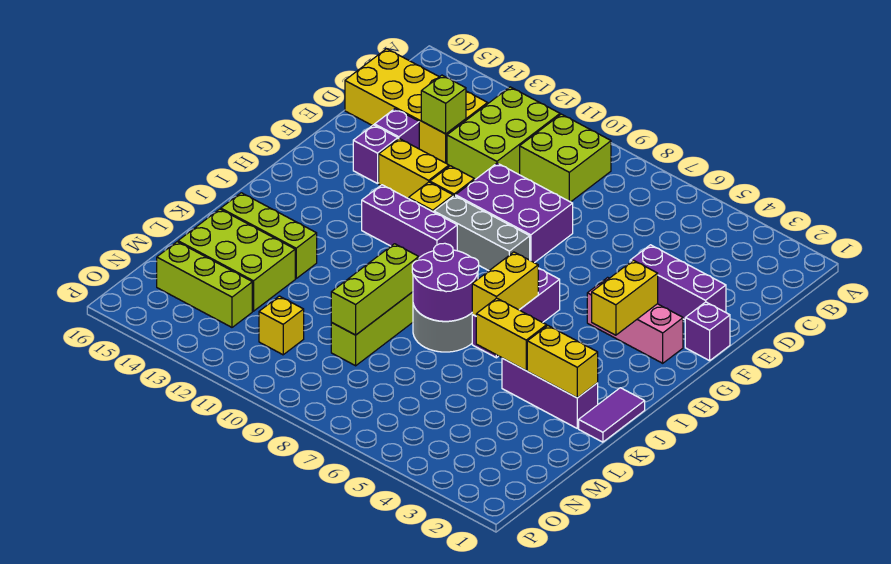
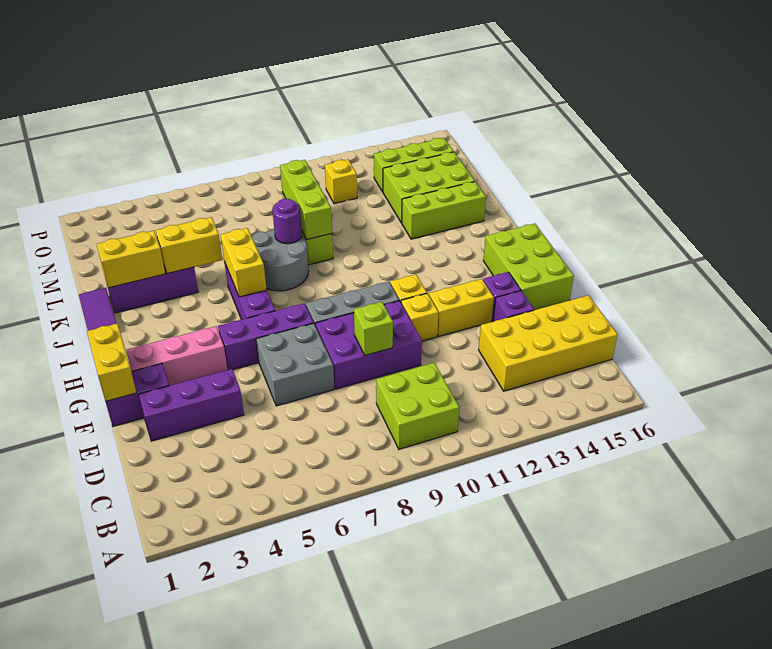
lime 2x3 brick [447,87,560,179] -> lime 2x3 brick moved to [483,224,574,310]
lime 1x1 brick [421,75,466,134] -> lime 1x1 brick moved to [354,302,393,355]
none -> grey 2x2 brick [256,323,334,406]
purple 1x1 brick [685,302,730,361] -> purple 1x2 brick [106,364,169,426]
yellow 1x2 brick [592,260,658,335] -> yellow 1x2 brick moved to [87,323,136,401]
purple 1x3 brick [362,185,457,258] -> purple 1x3 brick moved to [218,304,313,370]
purple 2x2 round brick [412,243,479,321] -> purple 1x1 round brick [272,199,302,244]

